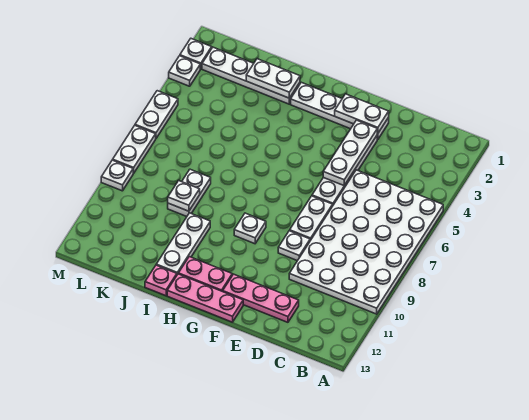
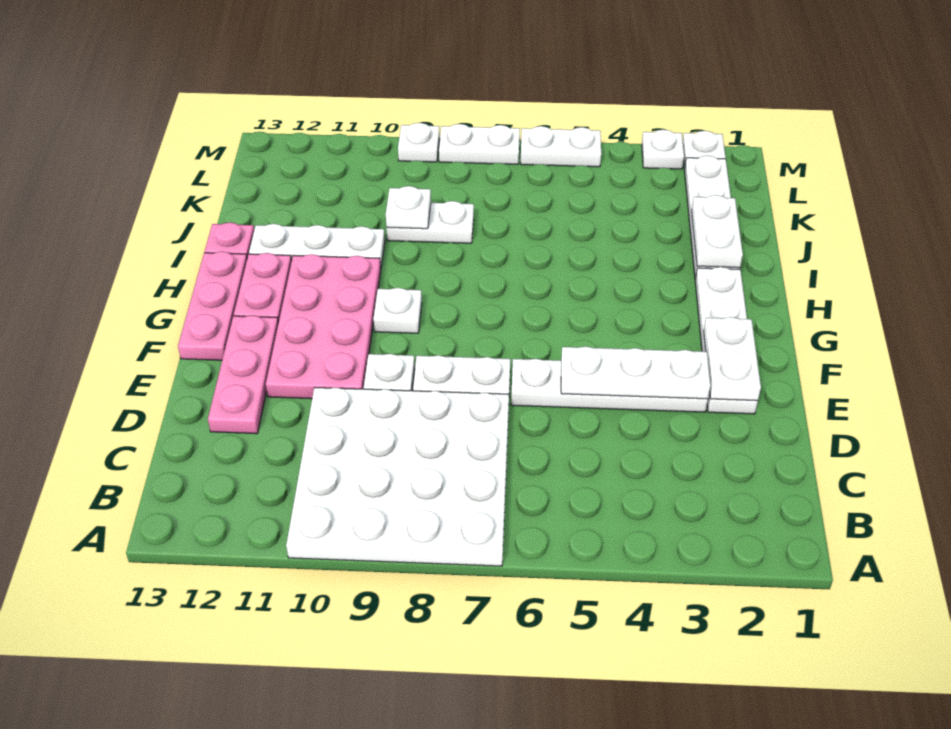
white 4x6 plate [289,170,443,314] -> white 4x4 plate [286,388,509,566]
none -> pink 2x4 plate [266,254,381,399]

